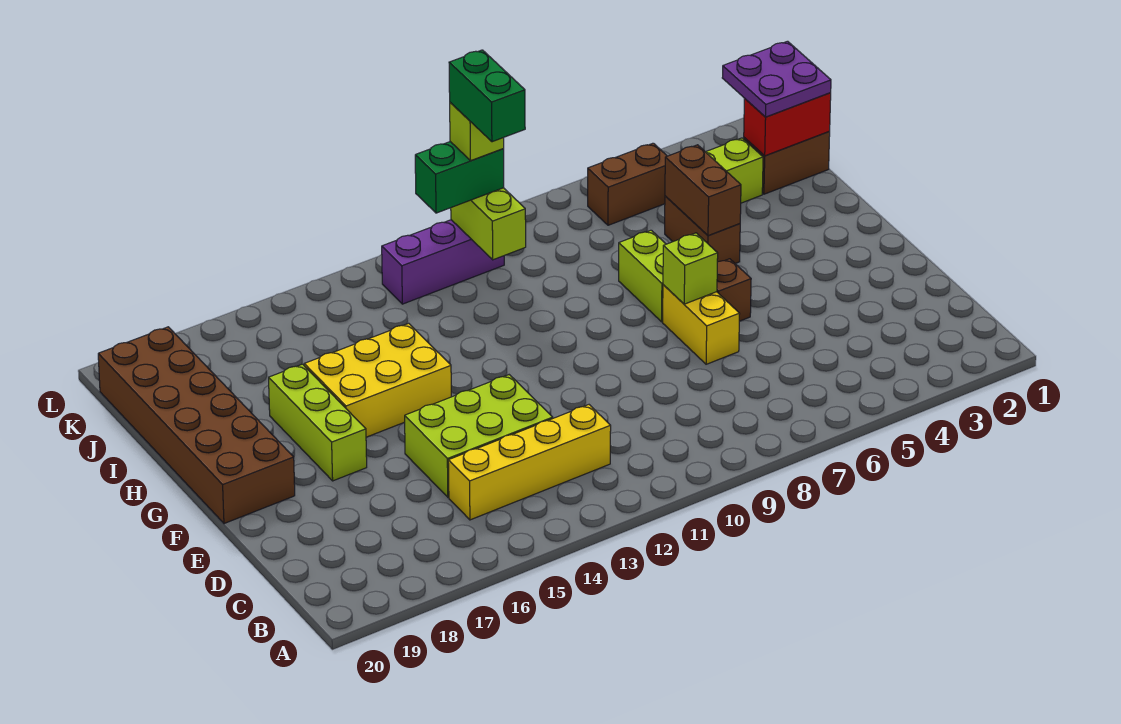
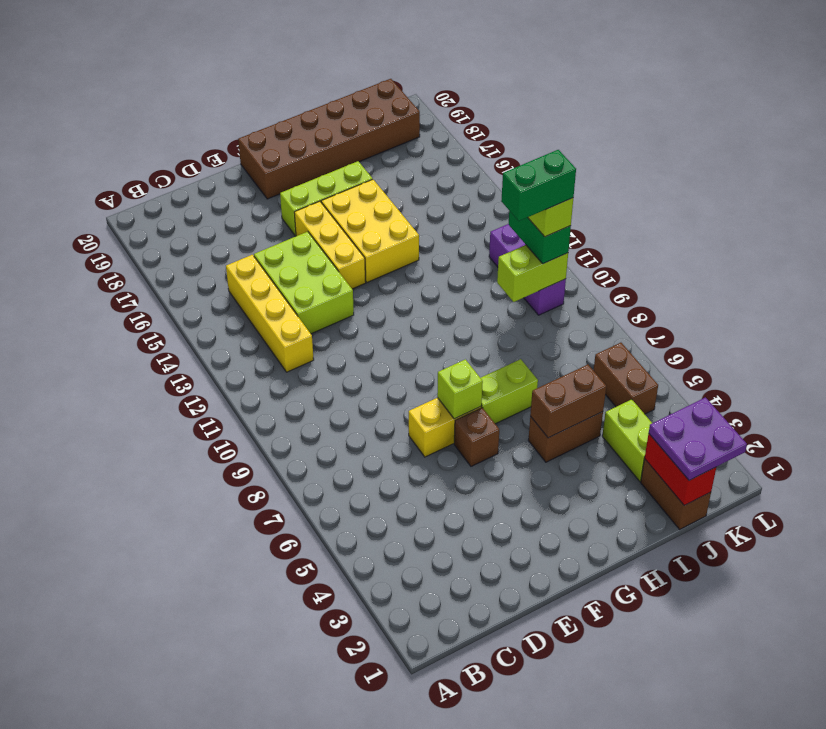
none -> yellow 1x3 brick [294,201,366,289]

